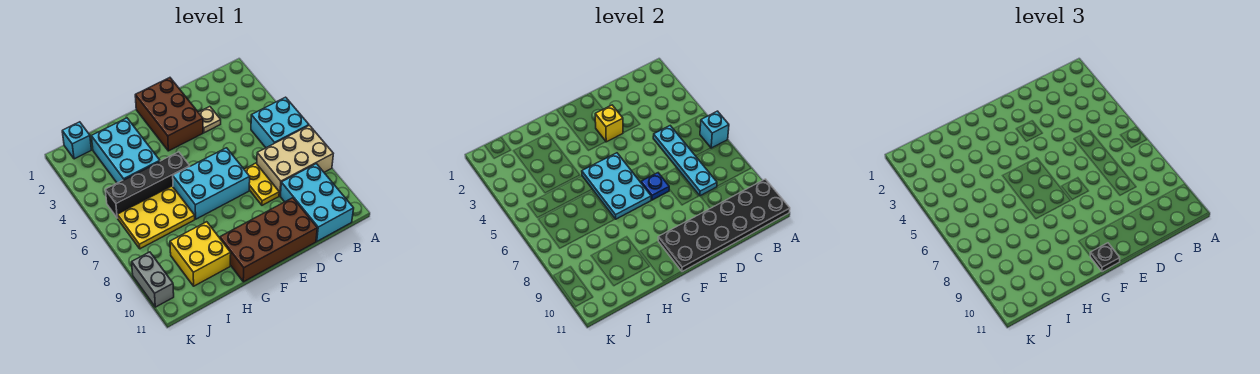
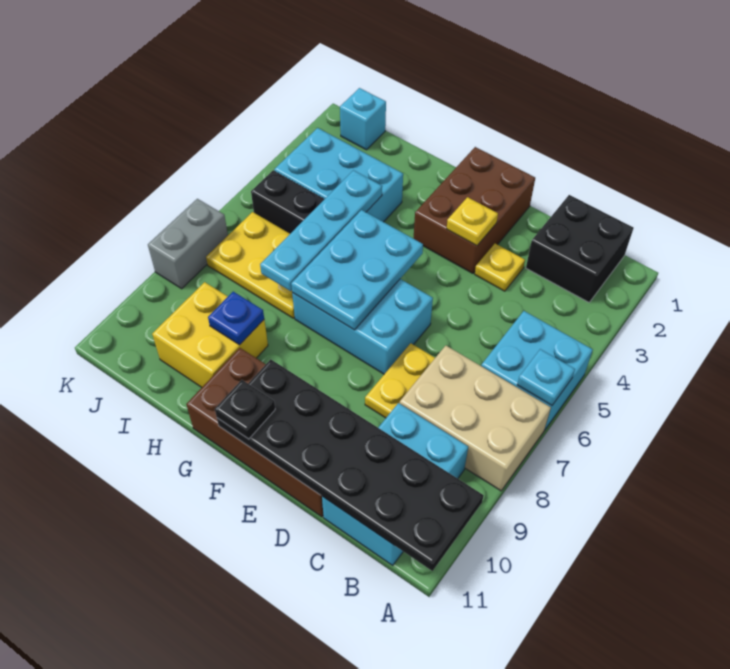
cyan 1x1 brick [700,111,729,148] -> cyan 1x1 plate [517,349,575,405]
none -> black 2x2 brick [526,195,633,302]
cyan 1x4 plate [653,126,717,196] -> cyan 1x4 plate moved to [260,170,382,291]
tan 1x1 plate [198,107,221,133] -> yellow 1x1 plate [475,244,525,291]
yellow 1x1 brick [595,105,623,142] -> yellow 1x1 plate [447,197,498,246]
blue 1x1 plate [641,173,669,200] -> blue 1x1 plate moved to [208,292,264,345]
cyan 2x3 brick [91,118,160,183] -> cyan 2x3 brick turned to [274,128,403,222]
grey 1x2 brick [132,252,174,307] -> grey 1x2 brick moved to [148,199,228,289]

